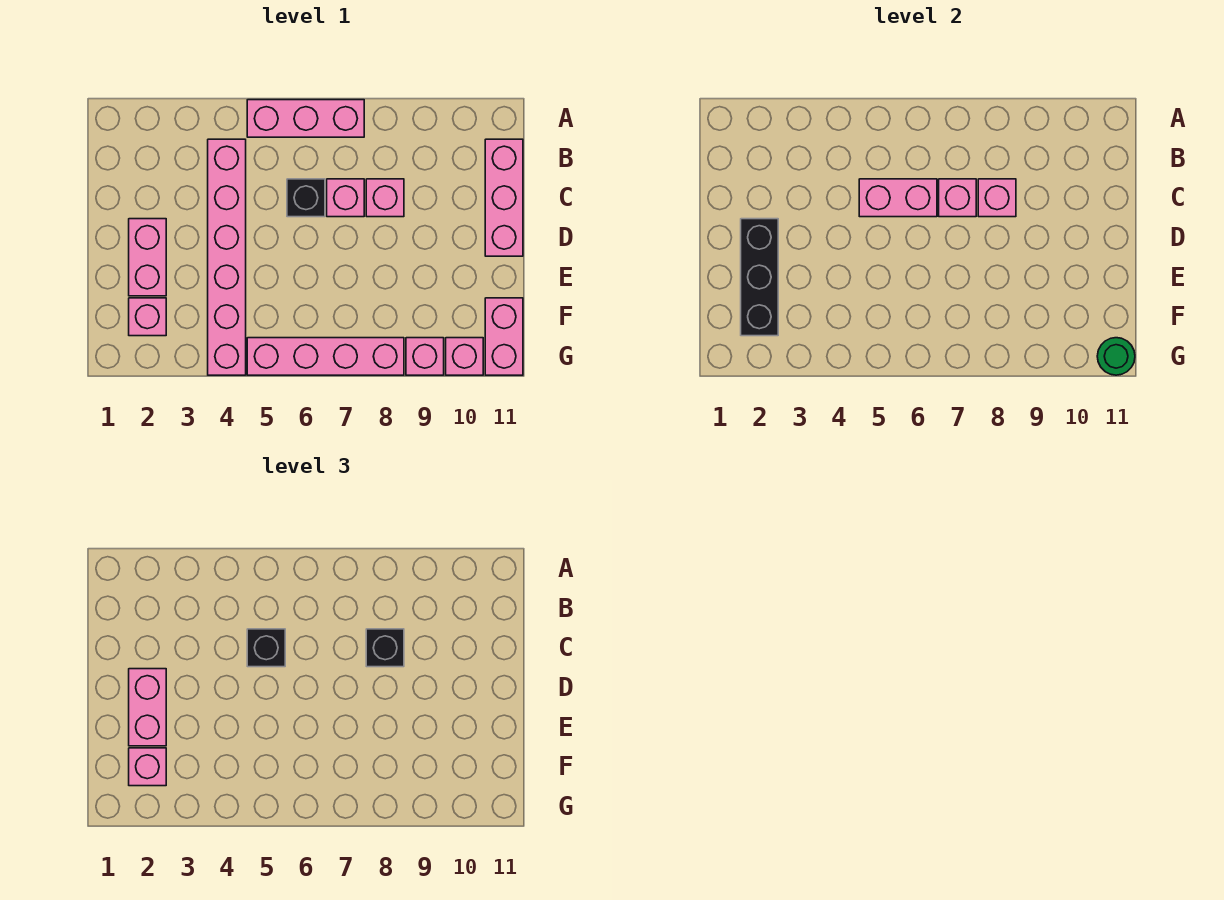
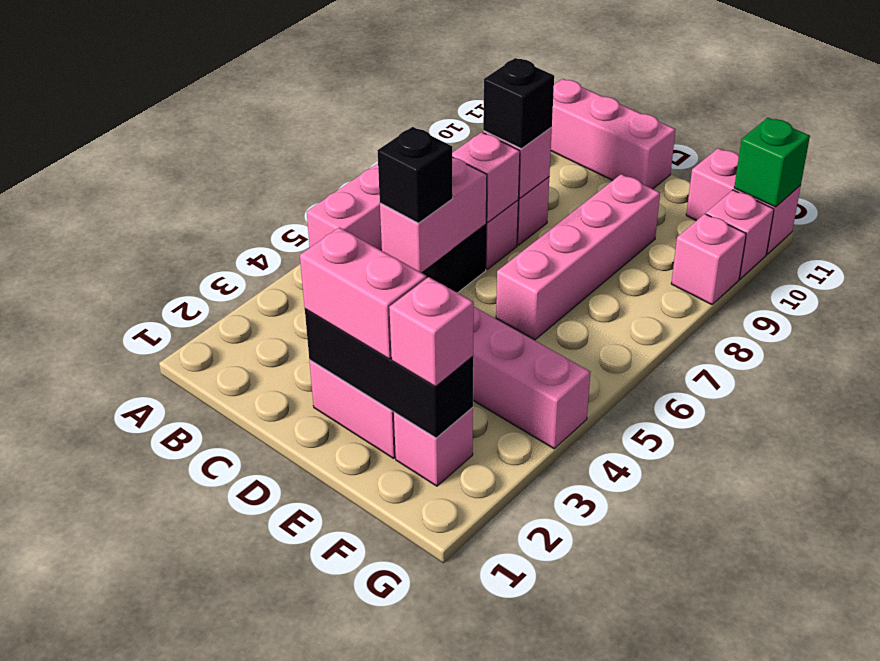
pink 1x4 brick [247,338,404,375] -> pink 1x4 brick moved to [496,174,660,340]
green 1x1 round brick [1097,338,1135,375] -> green 1x1 brick [734,118,810,207]

